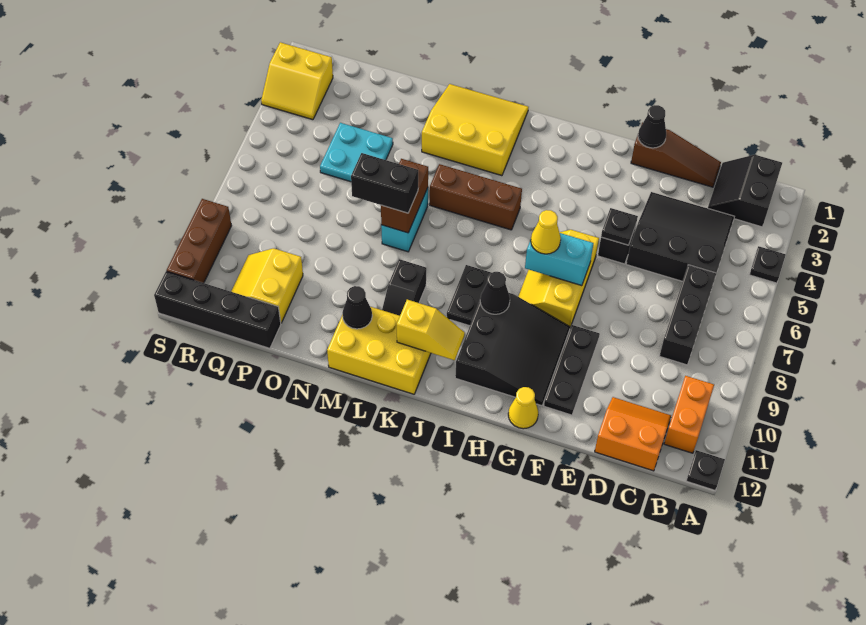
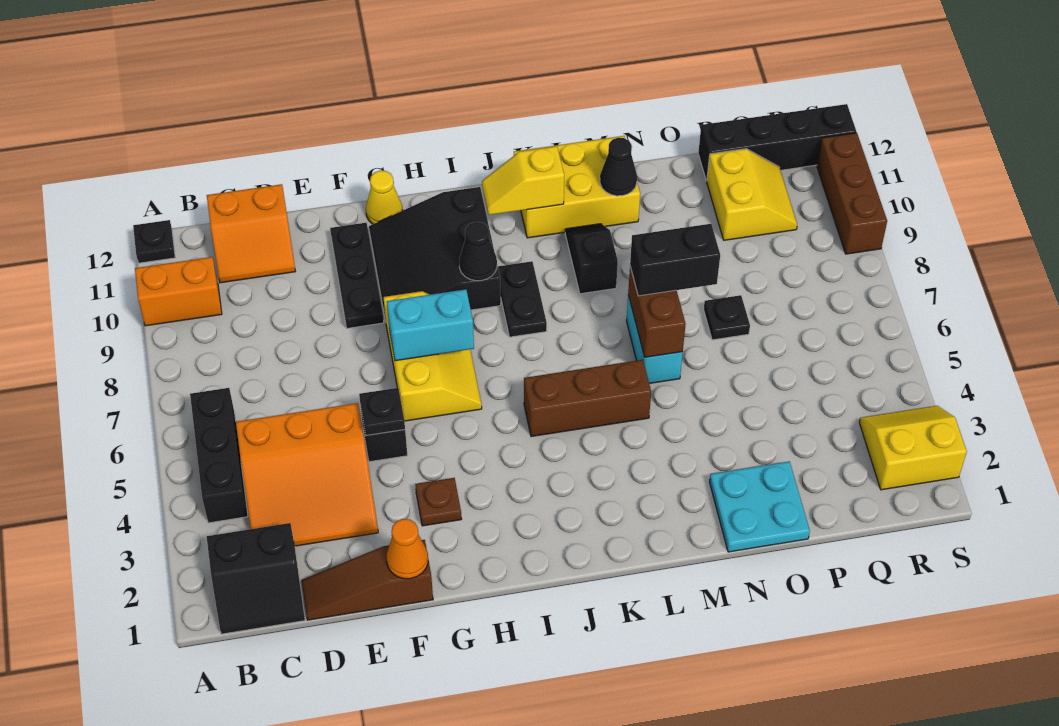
black 1x1 plate [749,246,786,283] -> black 1x1 plate moved to [704,295,750,340]
black 2x2 slope [708,155,782,227] -> black 2x2 slope turned to [207,523,305,634]
orange 1x2 brick [664,376,714,453] -> orange 1x2 brick turned to [135,257,222,326]
black 3x3 slope [626,192,734,281] -> orange 3x3 slope [236,403,378,546]
black 1x3 brick [660,265,716,365] -> black 1x3 brick moved to [190,388,248,523]
black 1x1 cone [638,105,666,148] -> orange 1x1 cone [387,519,428,579]
none -> brown 1x1 plate [415,478,462,526]
yellow 1x1 cone [531,210,561,254] -> none
yellow 3x3 slope [422,84,529,176] -> none
cyan 2x2 plate [320,123,393,182] -> cyan 2x2 plate moved to [710,461,810,552]

